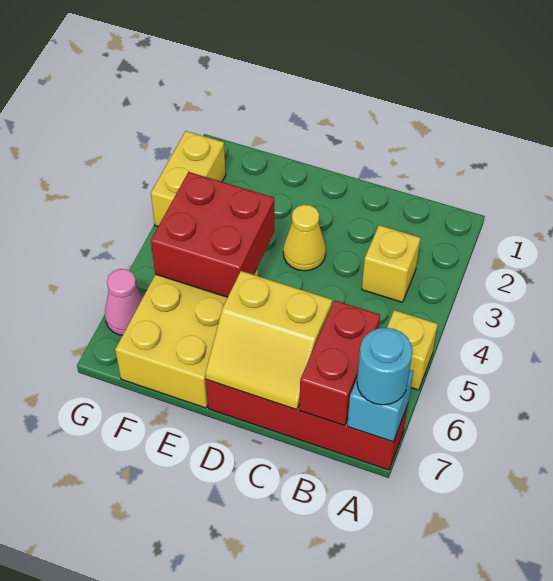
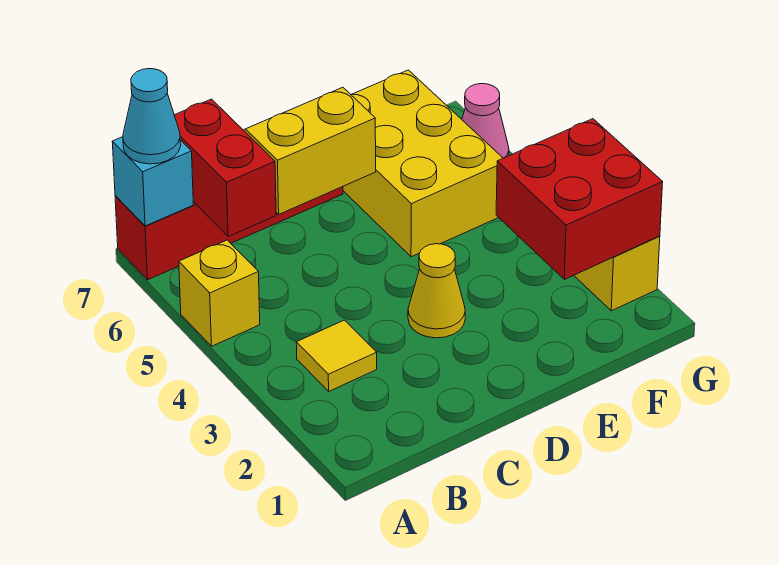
cyan 1x1 round brick [357,328,413,405] -> cyan 1x1 cone [123,69,181,164]
yellow 1x1 brick [362,225,420,302] -> yellow 1x1 tile [296,320,377,391]
red 2x2 brick [151,172,274,297] -> red 2x2 brick moved to [496,119,663,279]

